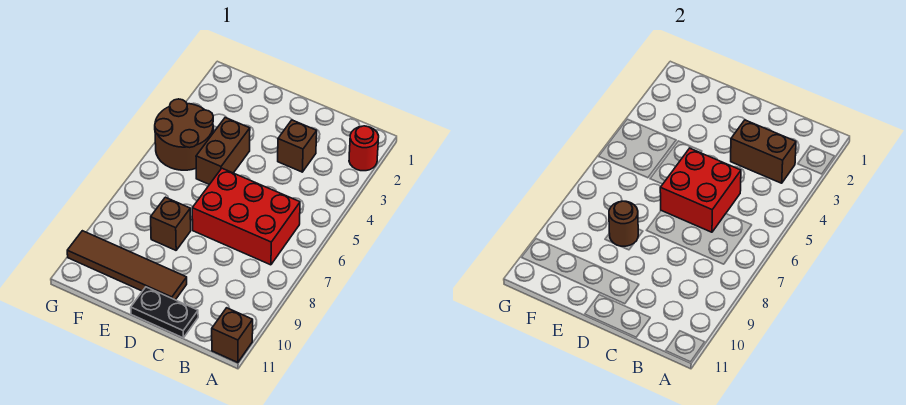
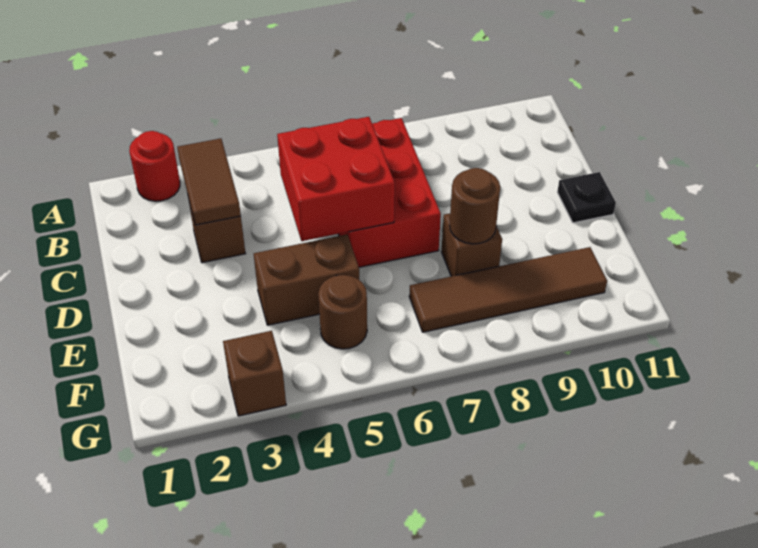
brown 1x1 brick [212,308,253,363] -> brown 1x1 brick moved to [223,331,286,416]
brown 1x2 brick [731,120,796,183] -> brown 1x2 tile [177,138,241,225]
black 1x2 plate [131,287,198,338] -> black 1x1 plate [557,172,616,223]
brown 1x4 tile [67,231,187,300] -> brown 1x4 tile turned to [409,247,607,332]
brown 2x2 round brick [155,99,213,170] -> brown 1x1 round brick [318,275,367,349]

